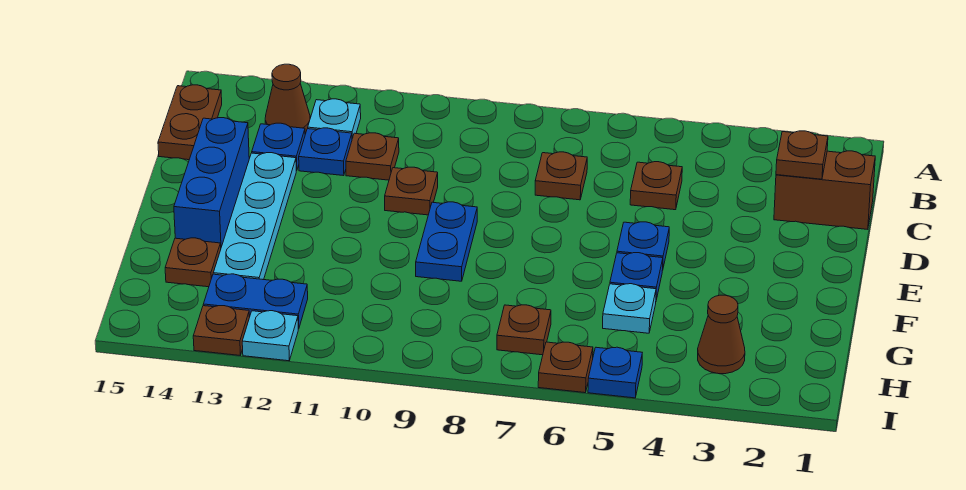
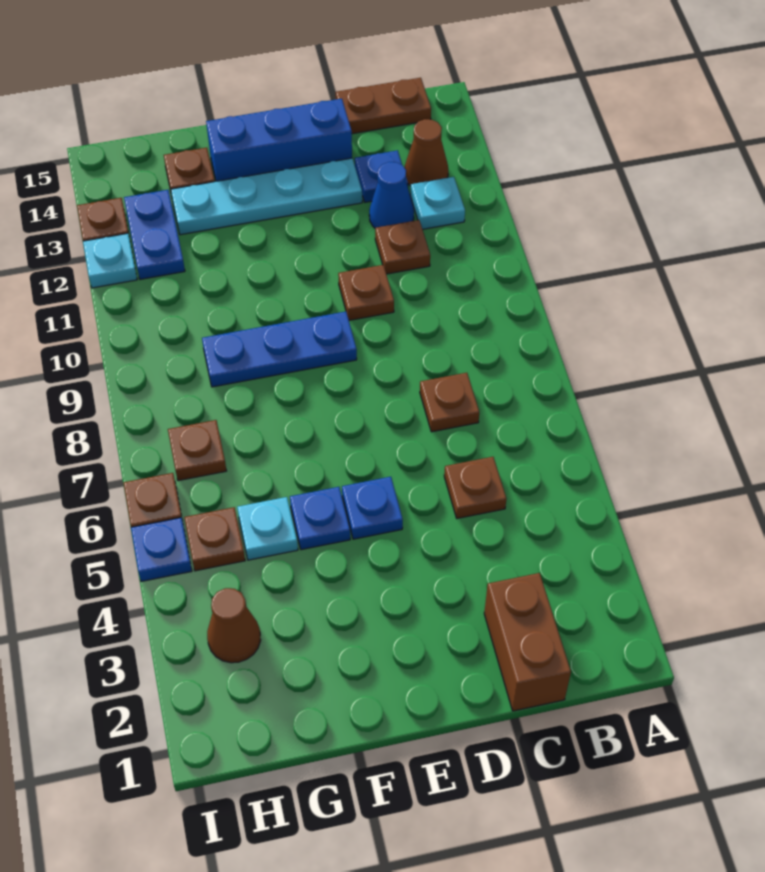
brown 1x1 plate [776,131,828,179] -> brown 1x1 plate moved to [184,507,245,571]
blue 1x1 plate [299,128,352,176] -> blue 1x1 cone [369,162,414,228]
blue 1x2 plate [416,202,477,281] -> blue 1x3 plate [202,312,357,387]

